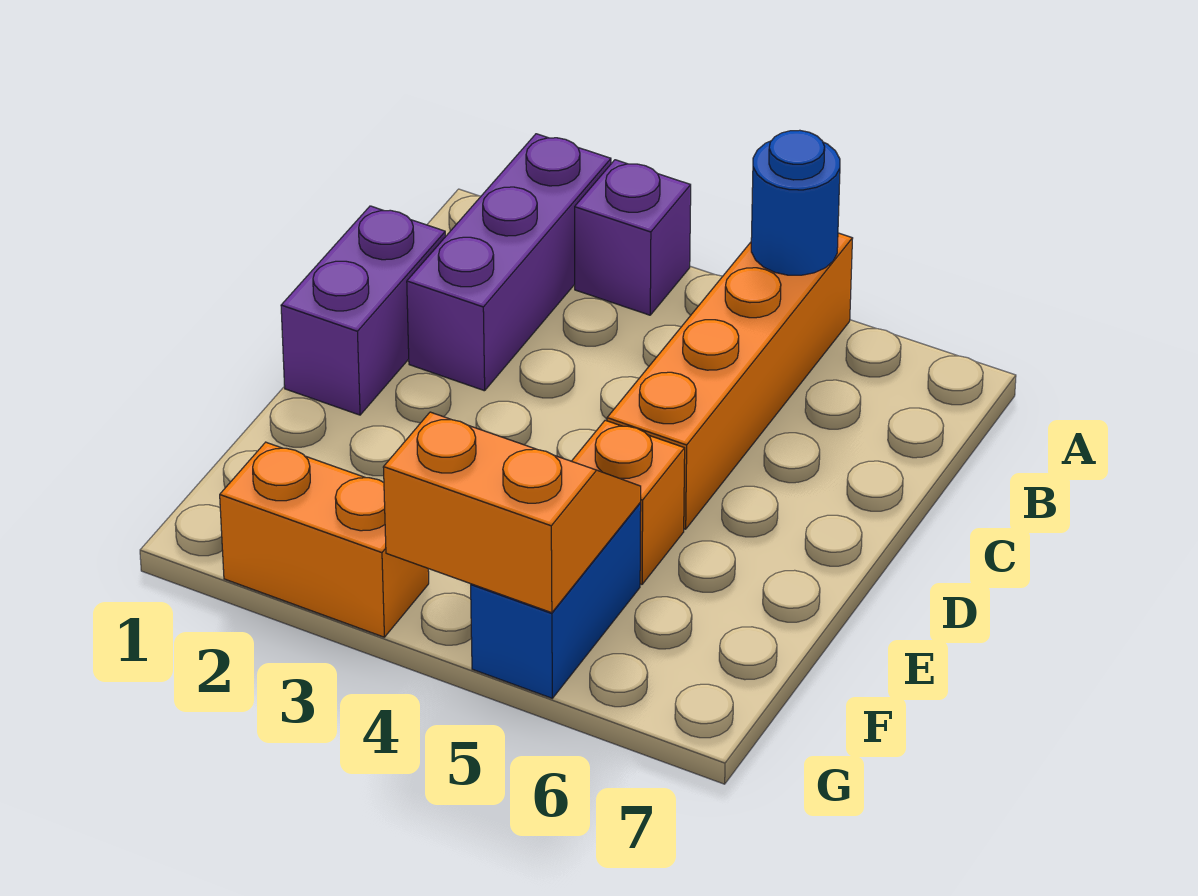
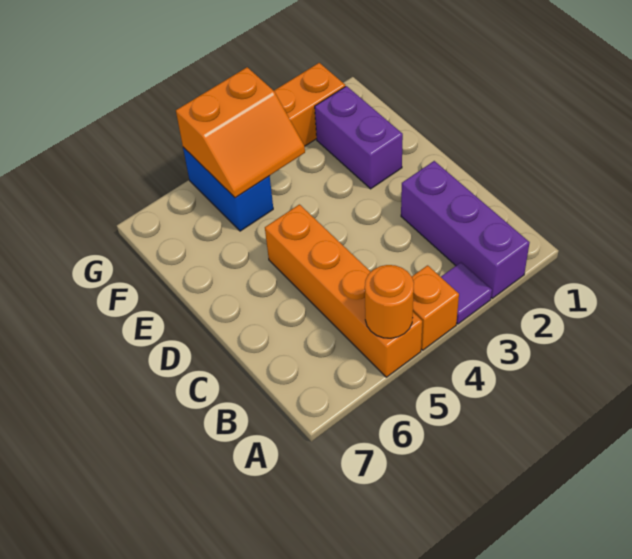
purple 1x1 brick [575,160,691,315] -> purple 1x1 tile [441,262,492,324]
blue 1x1 round brick [751,130,840,275] -> orange 1x1 round brick [365,265,414,338]
purple 1x2 brick [281,206,446,415] -> purple 1x2 brick moved to [315,86,403,189]
orange 1x1 brick [572,420,685,584] -> orange 1x1 brick moved to [412,265,459,350]

